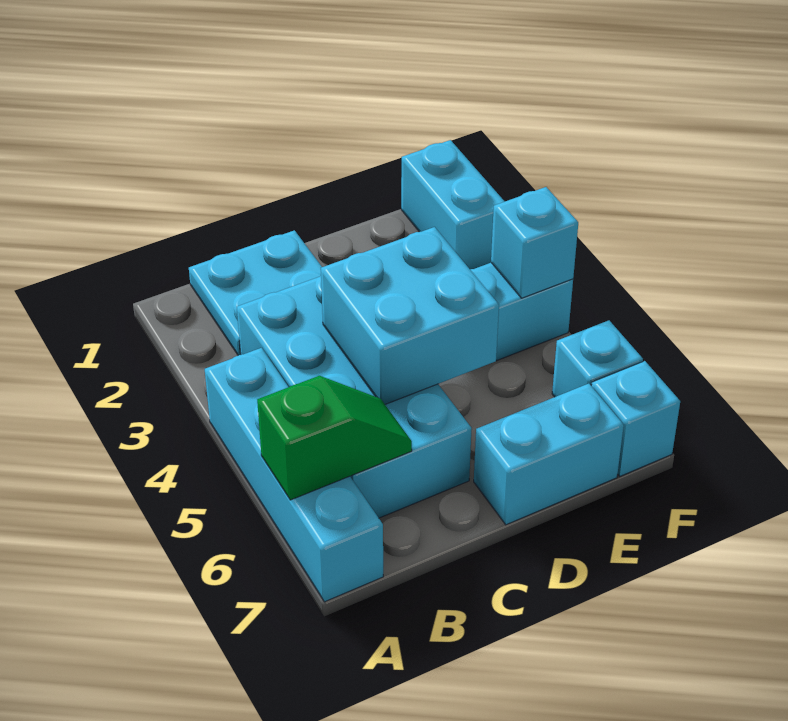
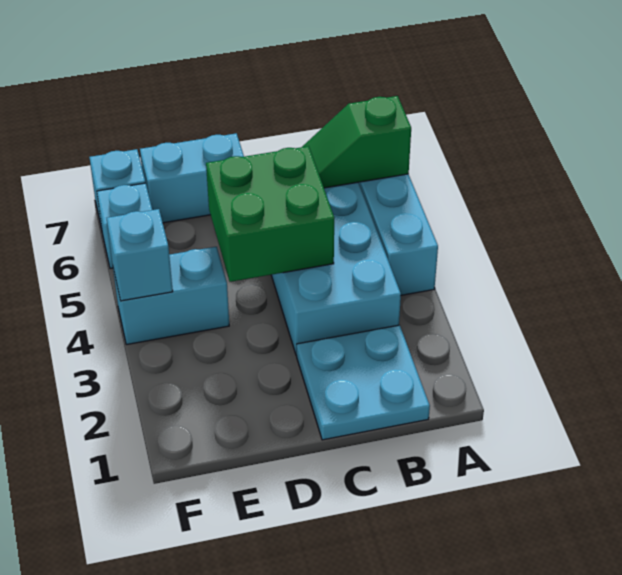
cyan 2x2 brick [321,227,499,404] -> green 2x2 brick [206,146,334,282]
cyan 1x2 brick [401,140,505,269] -> none

